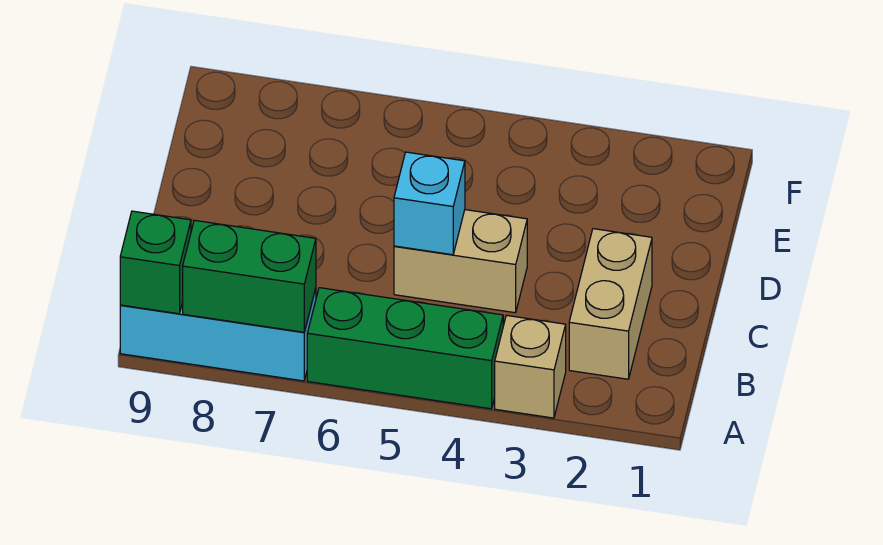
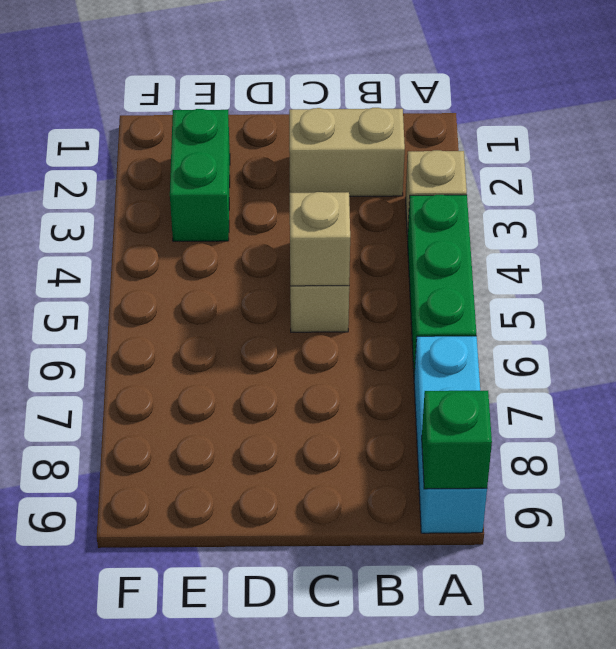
green 1x2 brick [183,220,316,332] -> green 1x2 brick moved to [170,109,230,242]
cyan 1x1 brick [394,152,465,255] -> tan 1x1 brick [290,192,350,286]

